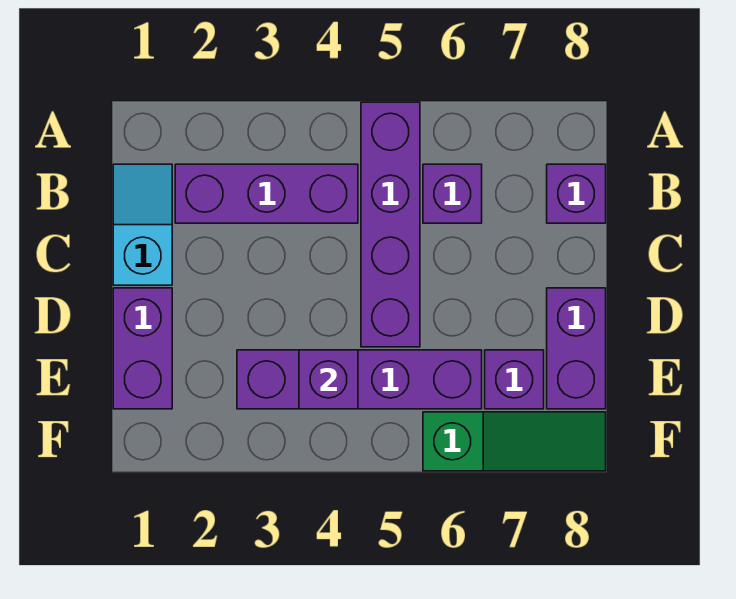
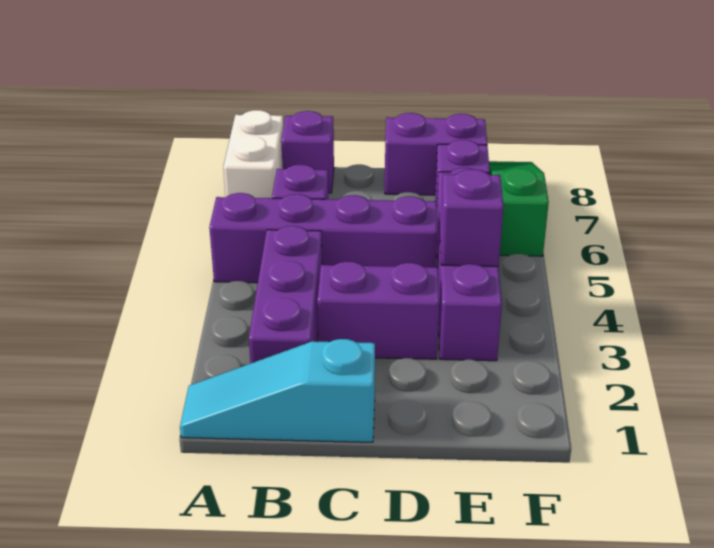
none -> white 1x2 brick [223,110,283,198]
cyan 1x2 slope [113,164,172,285] -> cyan 1x3 slope [180,339,375,442]
purple 1x2 brick [113,288,172,409] -> purple 1x2 brick moved to [317,262,439,359]

